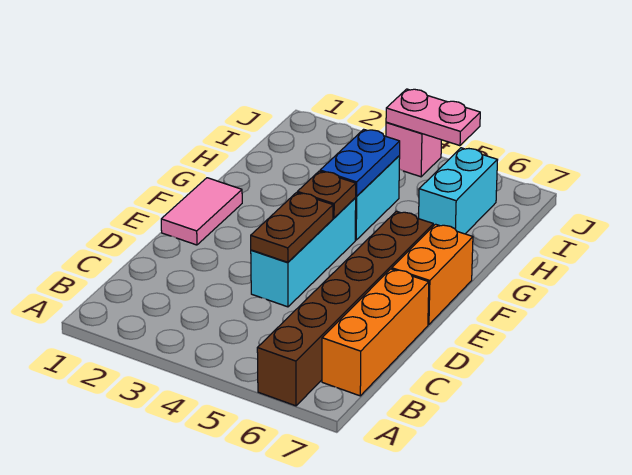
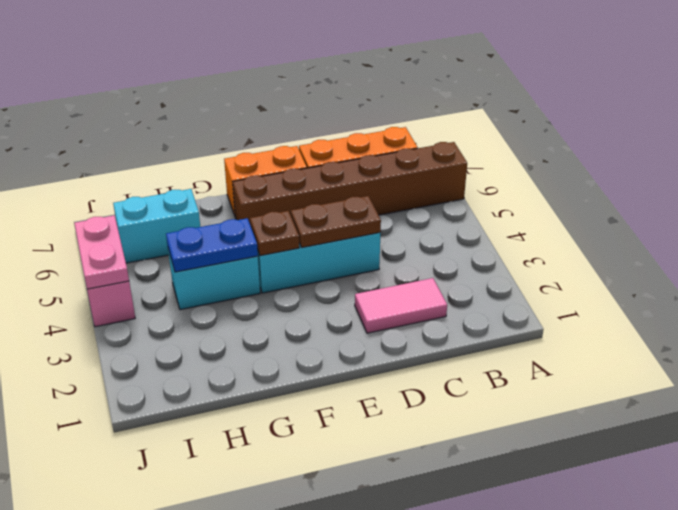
pink 1x2 tile [161,178,242,245] -> pink 1x2 tile moved to [355,278,447,333]

